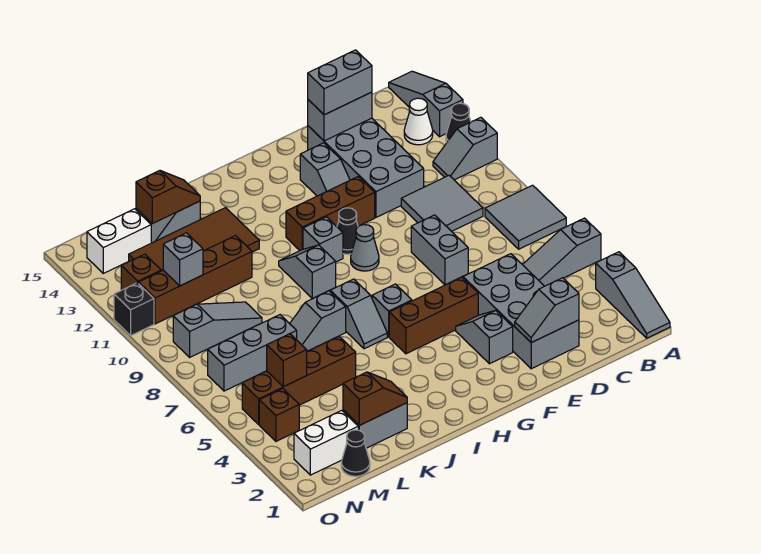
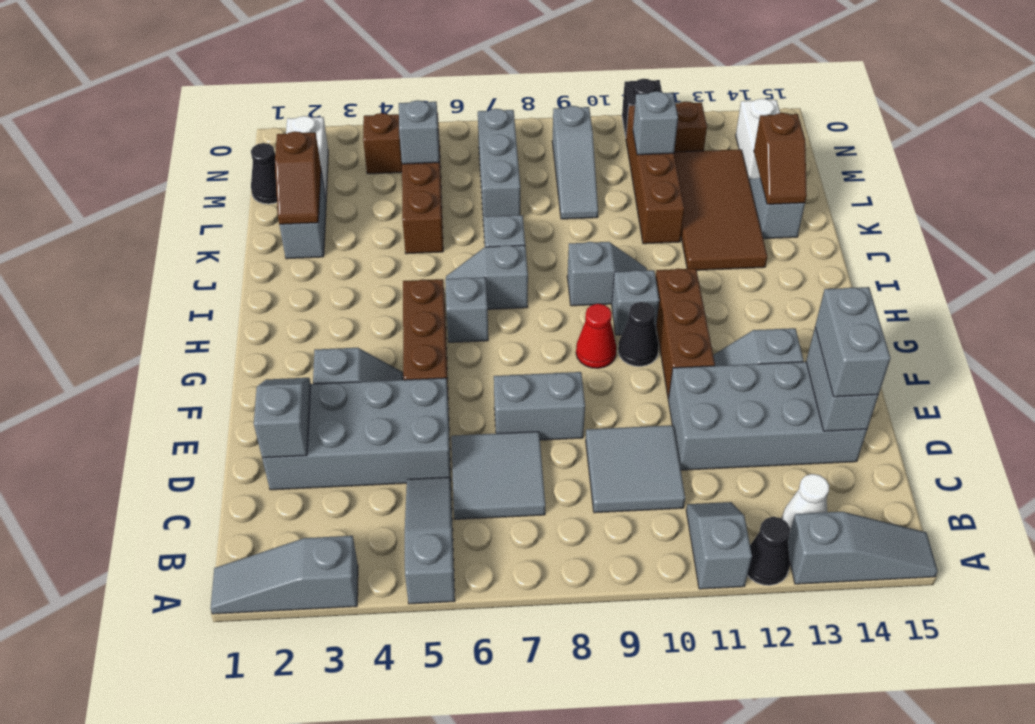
grey 2x2 tile [485,185,566,249] -> grey 2x2 tile moved to [451,432,545,519]
grey 1x1 cone [351,225,379,271] -> red 1x1 cone [576,304,617,368]
brown 1x1 brick [267,334,307,387] -> grey 1x1 brick [399,100,440,164]

